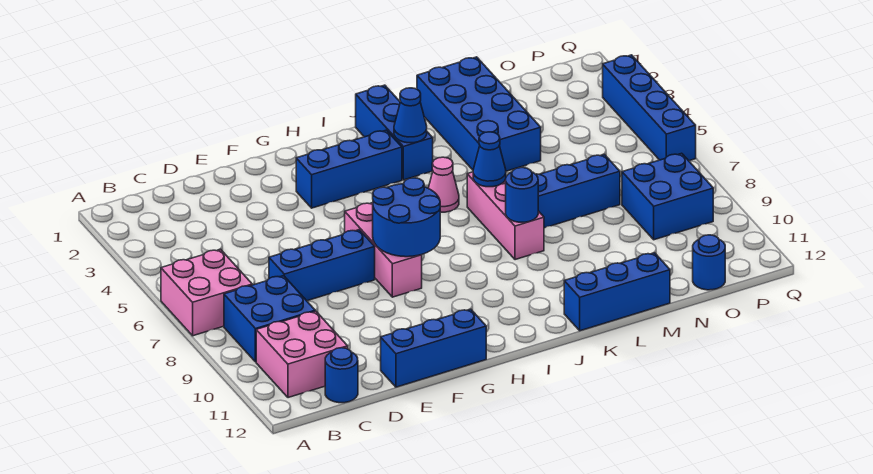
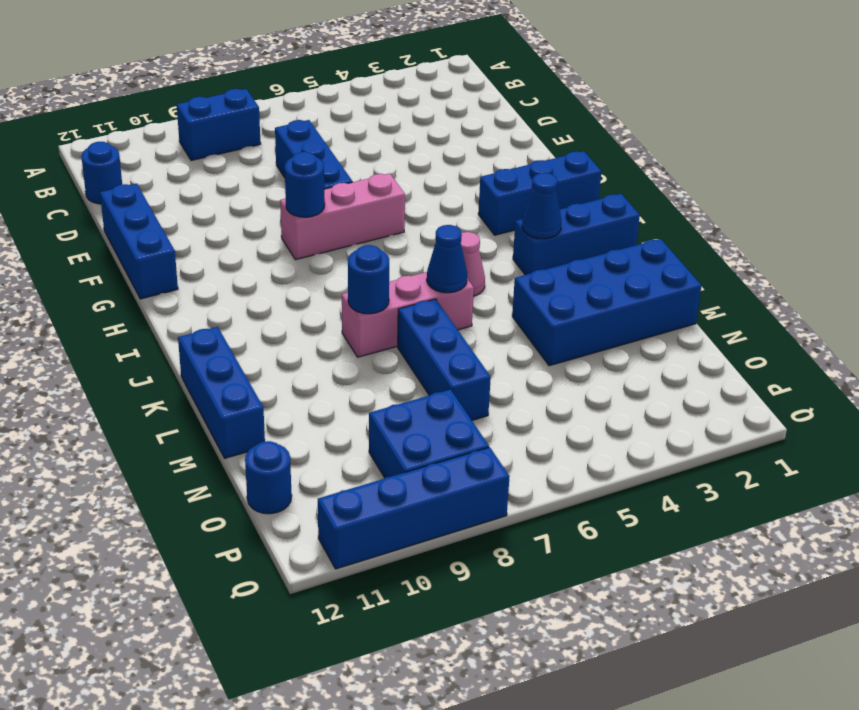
pink 2x2 brick [161,249,252,336] -> none
blue 2x2 brick [224,276,315,362] -> blue 1x2 brick [177,89,261,161]
pink 2x2 brick [256,311,348,398] -> none
blue 1x3 brick [296,130,402,208] -> blue 1x3 brick turned to [478,151,601,235]
blue 2x2 round brick [373,178,440,257] -> blue 1x1 round brick [285,152,325,217]
blue 1x4 brick [603,55,696,161] -> blue 1x4 brick moved to [318,447,510,569]

